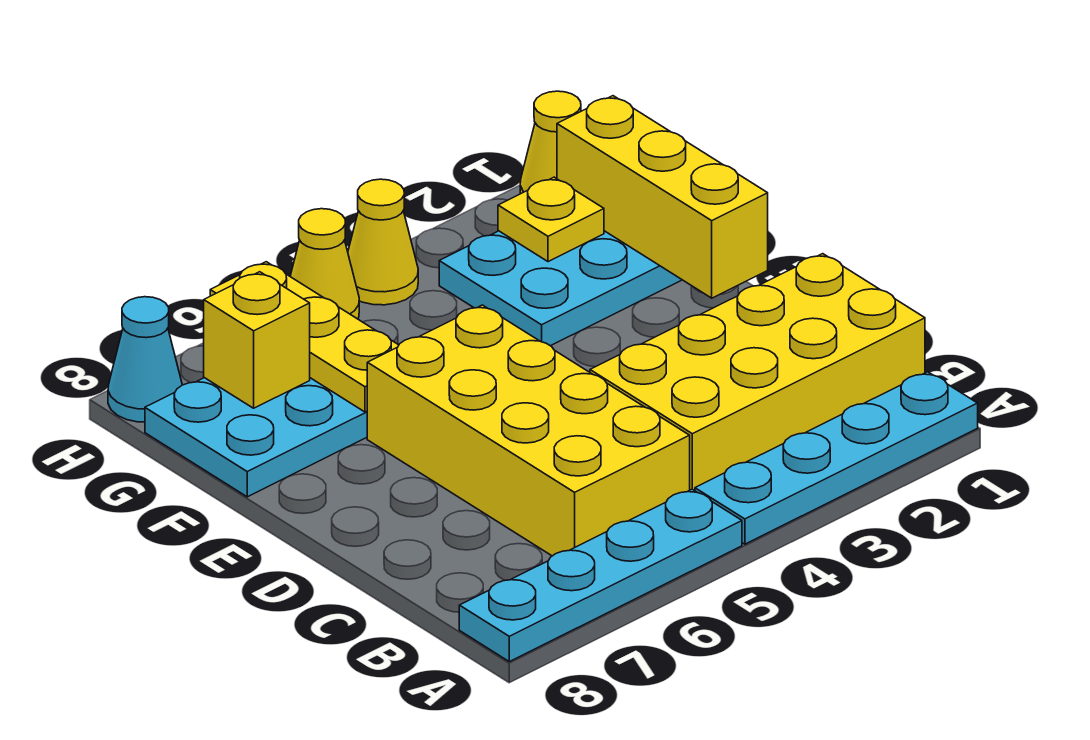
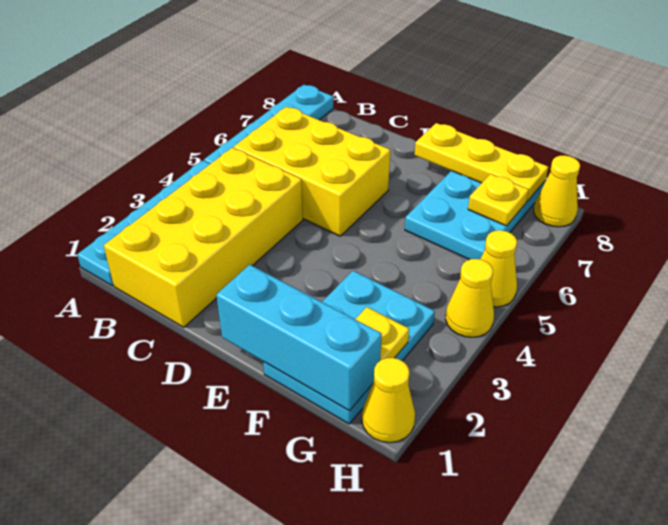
yellow 2x4 brick [367,305,690,556] -> yellow 2x3 brick [234,107,390,236]
yellow 1x3 brick [557,96,768,298] -> cyan 1x3 brick [216,265,382,411]
yellow 1x3 plate [210,262,399,412] -> yellow 1x3 plate moved to [415,123,548,201]
yellow 1x1 brick [204,272,310,408] -> yellow 1x1 plate [468,174,529,226]
cyan 1x1 cone [108,297,182,422] -> yellow 1x1 cone [534,155,580,227]

